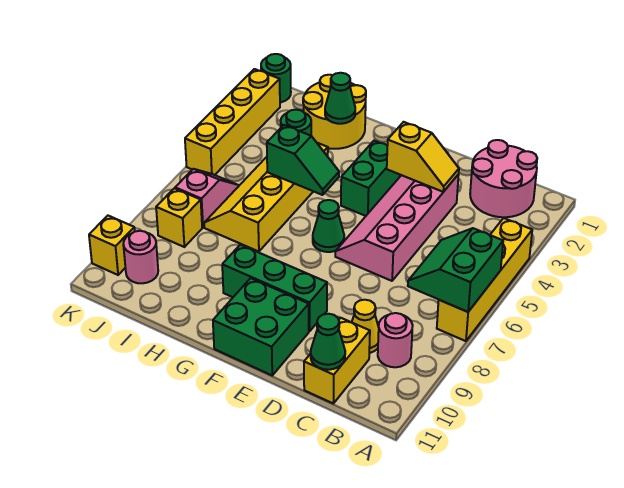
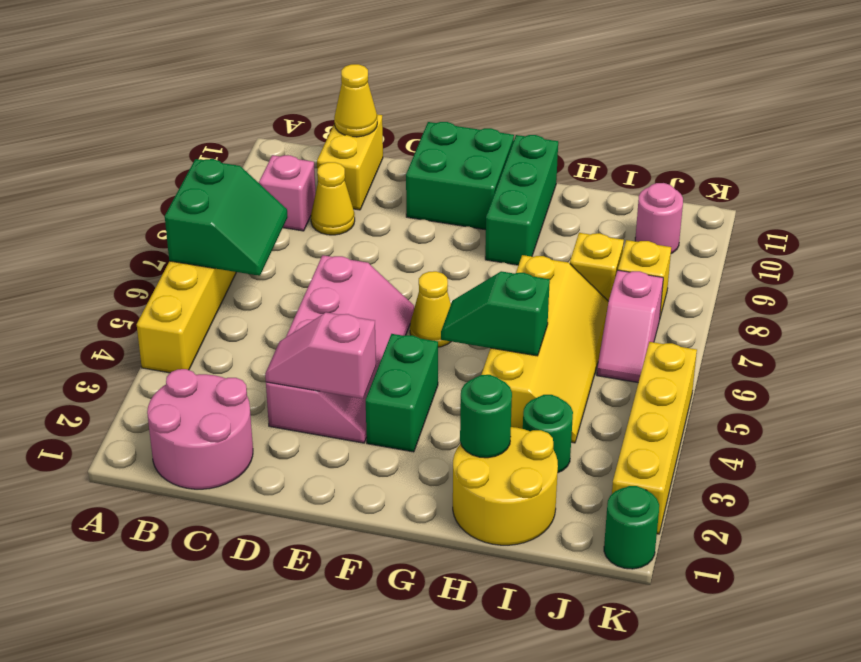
pink 1x1 round brick [378,313,413,367] -> pink 1x1 brick [259,155,316,231]
green 1x1 cone [311,314,345,370] -> yellow 1x1 cone [334,64,377,137]
yellow 1x2 slope [387,122,459,192] -> pink 1x2 slope [265,312,376,399]
green 1x3 brick [222,245,327,331] -> green 1x3 brick turned to [485,135,558,265]
green 1x1 cone [313,200,344,252] -> yellow 1x1 cone [410,271,451,347]
green 1x1 cone [325,73,355,124] -> green 1x1 round brick [460,375,512,458]
yellow 1x1 brick [89,216,135,275] -> yellow 1x1 brick moved to [570,233,624,301]

